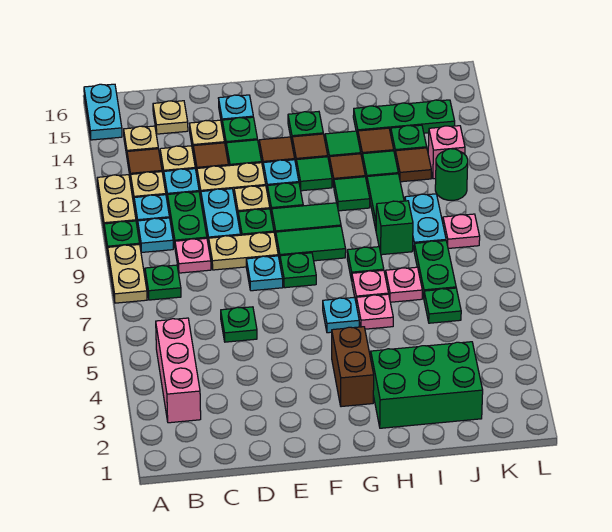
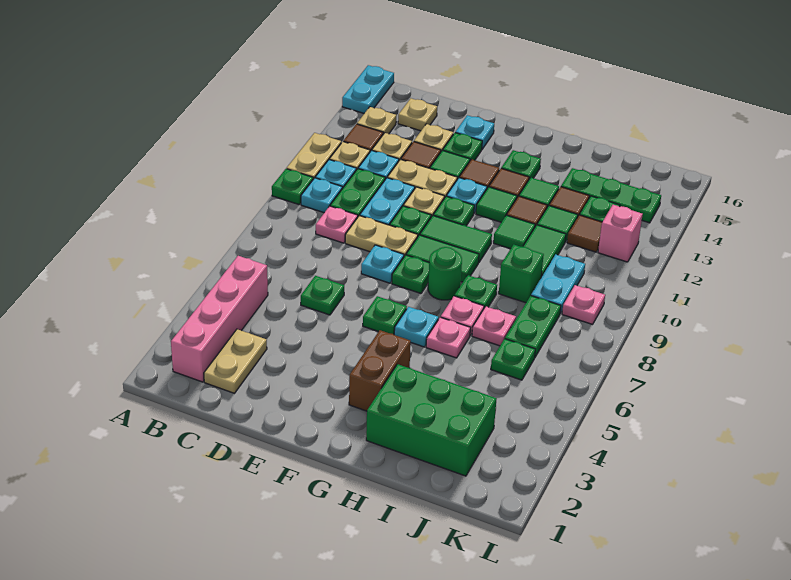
tan 1x2 plate [108,244,147,303] -> tan 1x2 plate moved to [204,329,267,393]
pink 1x3 brick [156,318,201,423] -> pink 1x4 brick [171,256,268,382]
green 1x1 plate [145,265,181,300] -> green 1x1 plate moved to [363,296,407,334]
green 1x1 round brick [435,149,468,200] -> green 1x1 round brick moved to [428,247,462,300]

